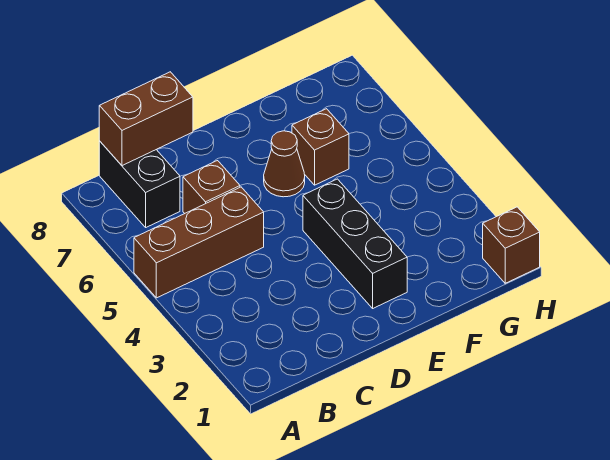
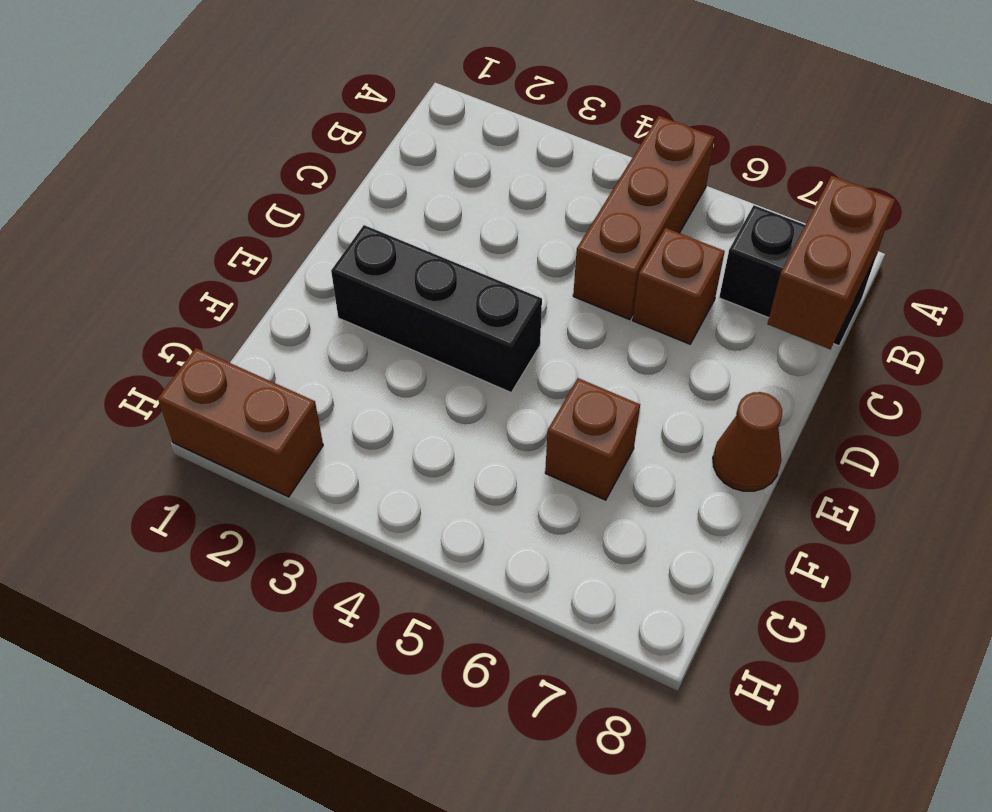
brown 1x1 cone [264,131,305,197] -> brown 1x1 cone moved to [713,392,782,491]
brown 1x1 brick [483,207,540,283] -> brown 1x2 brick [158,348,323,497]

